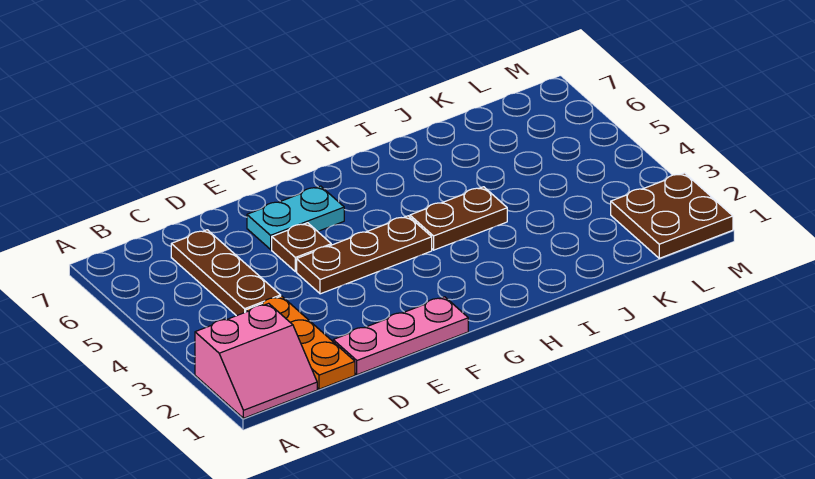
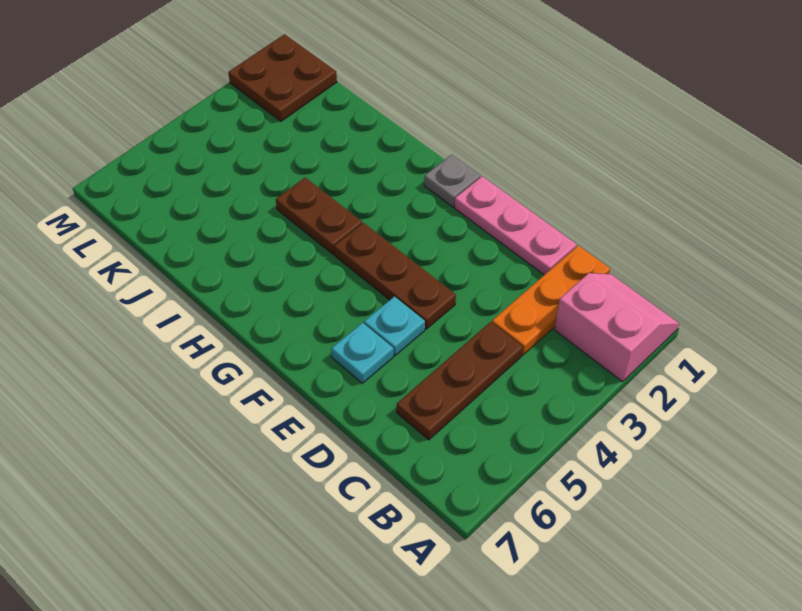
brown 1x1 plate [272,223,331,272] -> cyan 1x1 plate [364,297,425,356]
cyan 1x2 plate [247,186,344,249] -> cyan 1x1 plate [331,323,393,383]
none -> grey 1x1 plate [424,155,481,207]

